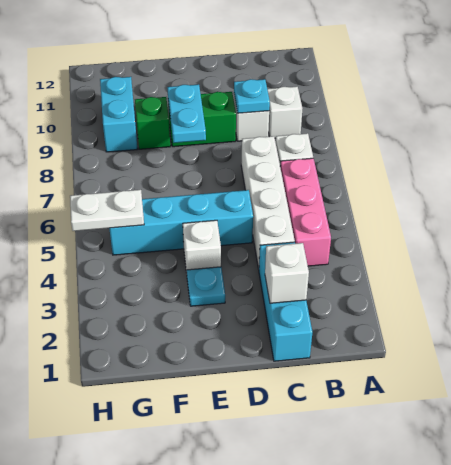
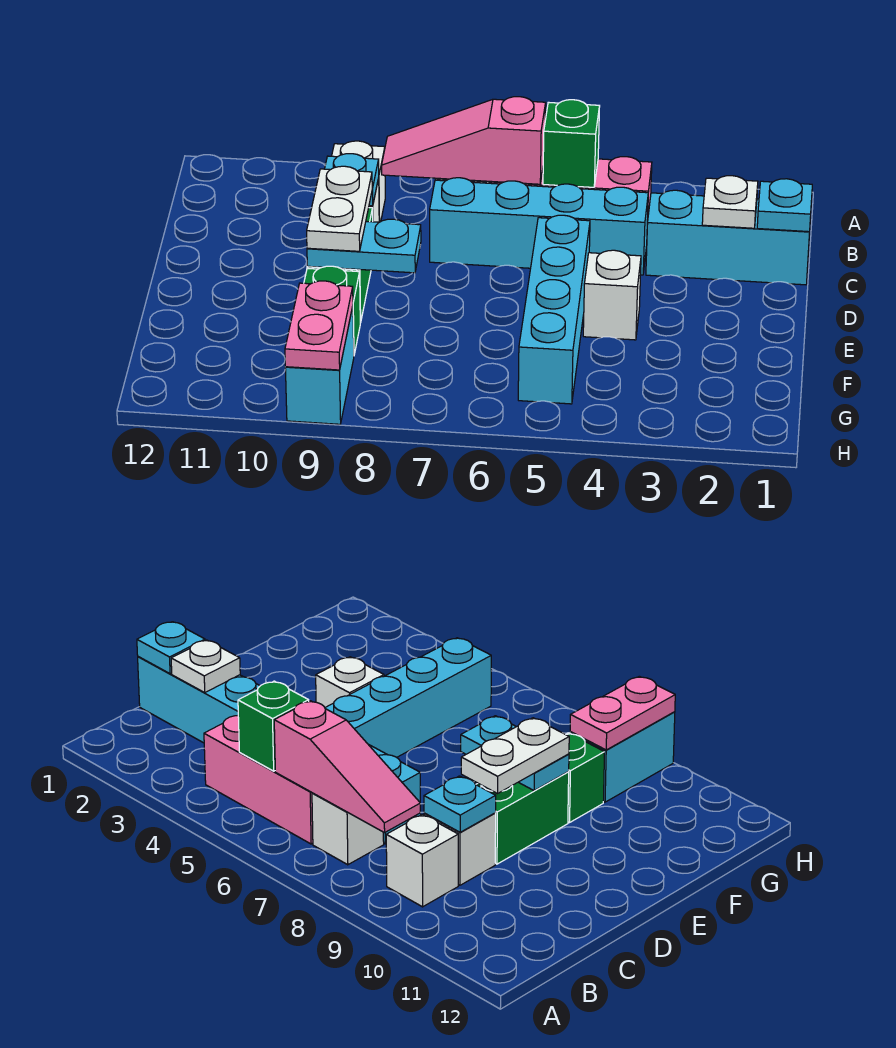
none -> green 1x1 brick [543,100,600,187]
none -> pink 1x3 slope [382,97,546,184]
white 1x1 brick [265,243,309,303] -> white 1x1 plate [702,176,758,228]
white 1x4 brick [241,136,295,269] -> cyan 1x4 brick [430,178,648,275]
cyan 1x1 plate [187,267,225,306] -> cyan 1x1 plate moved to [757,179,812,232]
white 1x2 plate [70,190,144,231] -> white 1x2 plate moved to [307,166,372,251]
cyan 1x2 brick [100,77,137,152] -> cyan 1x2 brick turned to [285,306,354,424]
none -> pink 1x2 plate [285,281,353,370]

